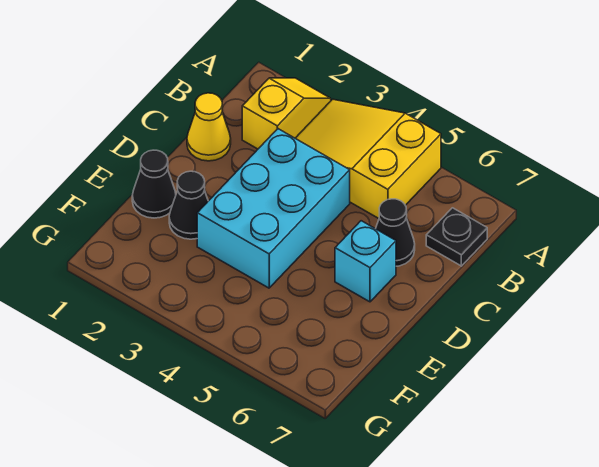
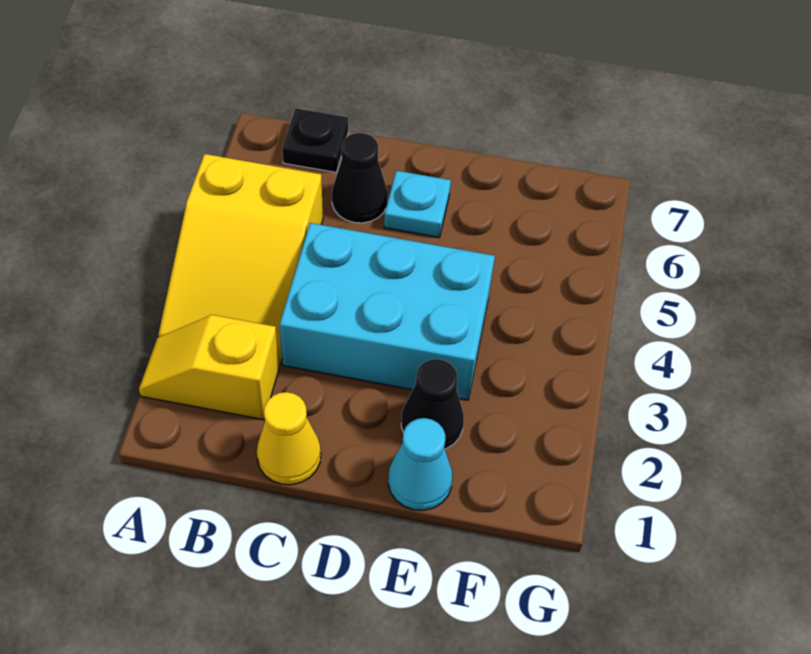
cyan 1x1 brick [335,221,396,302] -> cyan 1x1 plate [384,171,451,238]
black 1x1 cone [132,150,176,218] -> cyan 1x1 cone [388,418,452,510]

